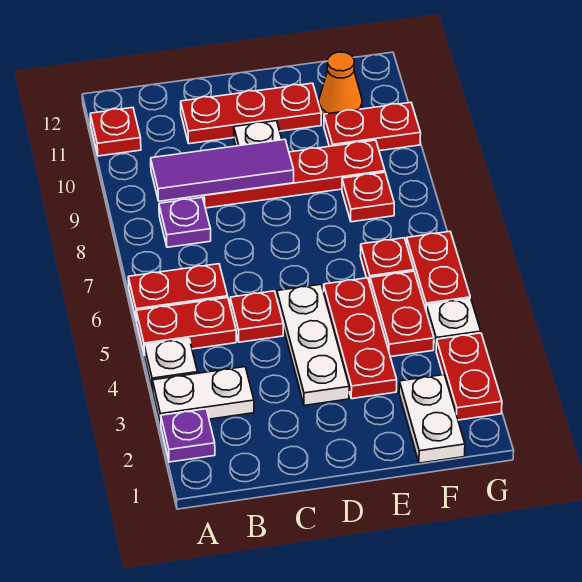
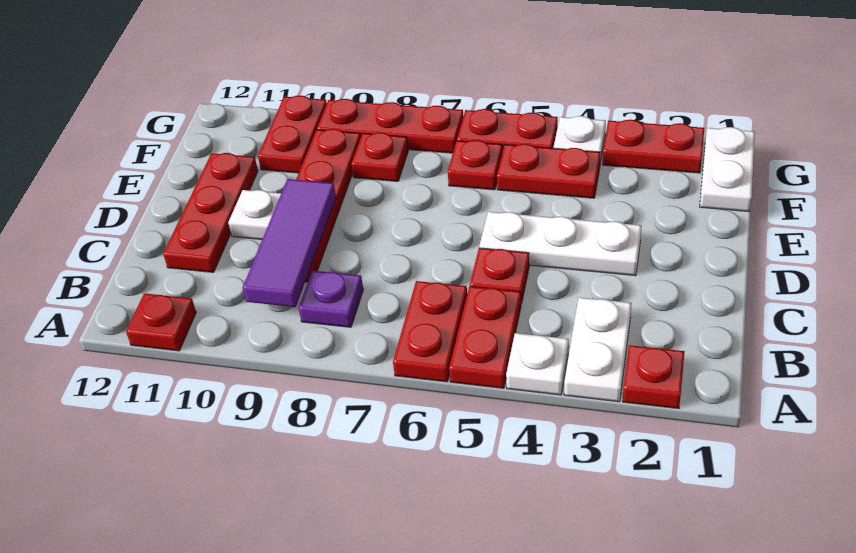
purple 1x1 plate [161,409,215,462] -> red 1x1 plate [623,345,685,409]
red 1x3 plate [324,278,397,399] -> red 1x3 plate moved to [317,99,463,153]
white 1x2 plate [399,375,465,463] -> white 1x2 plate turned to [700,127,755,211]
orange 1x1 cone [319,52,362,117] -> none

